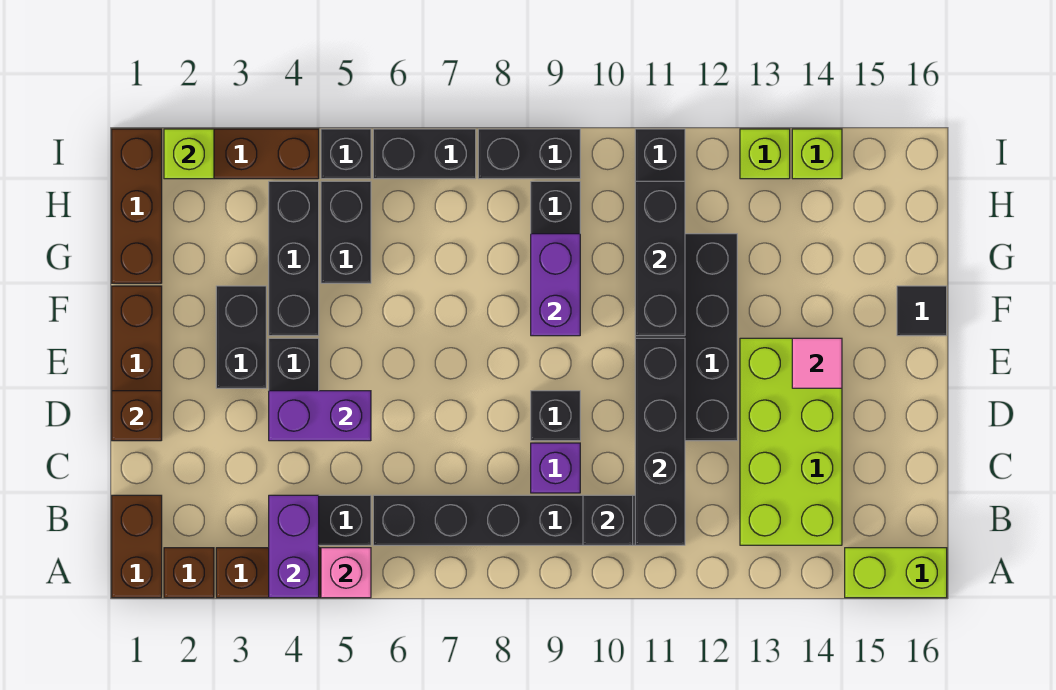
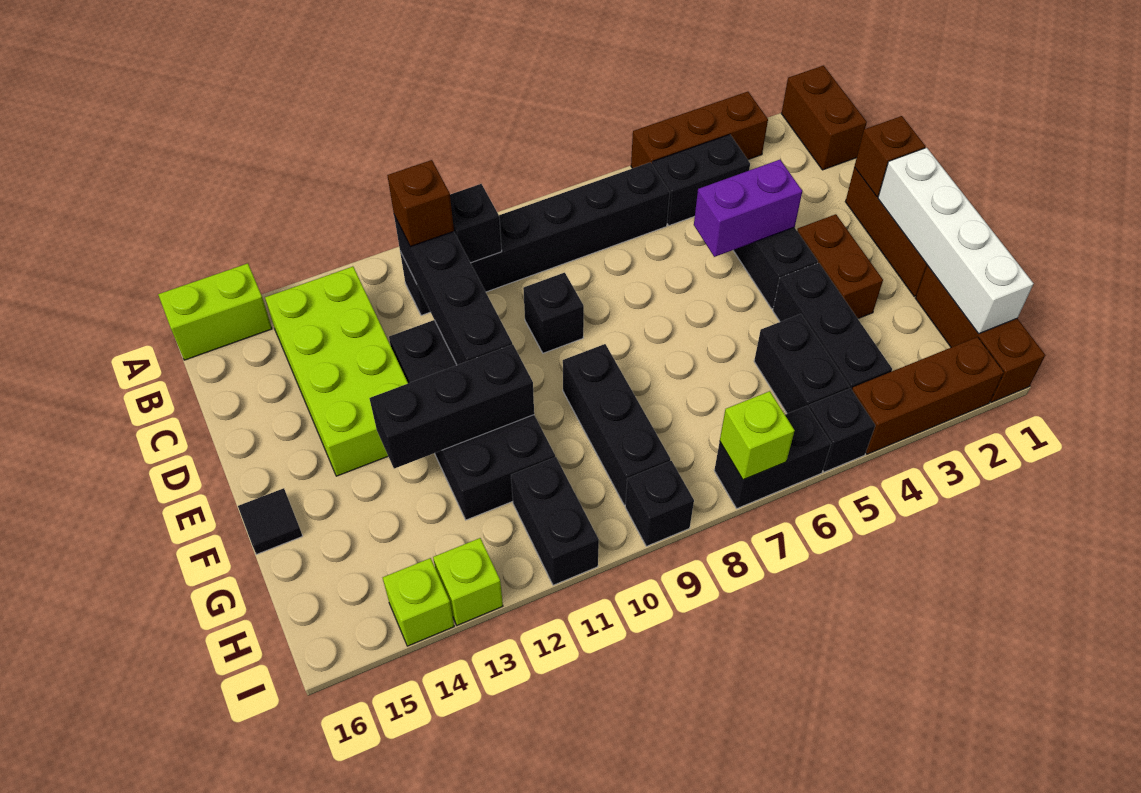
brown 1x1 brick [164,548,214,598] -> brown 1x1 brick moved to [387,160,454,247]
purple 1x2 brick [269,495,319,598] -> none
pink 1x1 brick [321,548,371,598] -> none
purple 1x1 brick [531,443,580,493] -> none
none -> white 1x4 brick [878,148,1034,334]
black 1x2 brick [216,286,266,388] -> brown 1x2 brick [797,214,883,318]
pink 1x1 tile [792,338,842,388] -> none
purple 1x2 brick [531,234,580,336] -> none
black 1x3 brick [635,181,685,336] -> black 1x3 brick turned to [369,344,534,469]
lime 1x1 brick [164,129,214,179] -> lime 1x1 brick moved to [720,391,795,480]
black 1x2 brick [478,129,580,179] -> black 1x1 brick [625,461,694,546]

